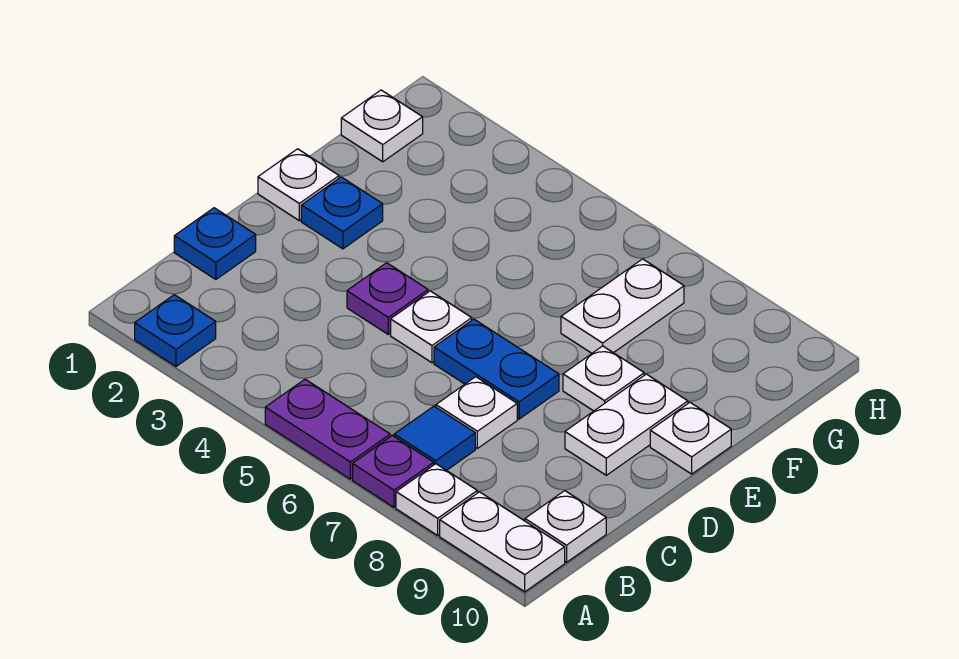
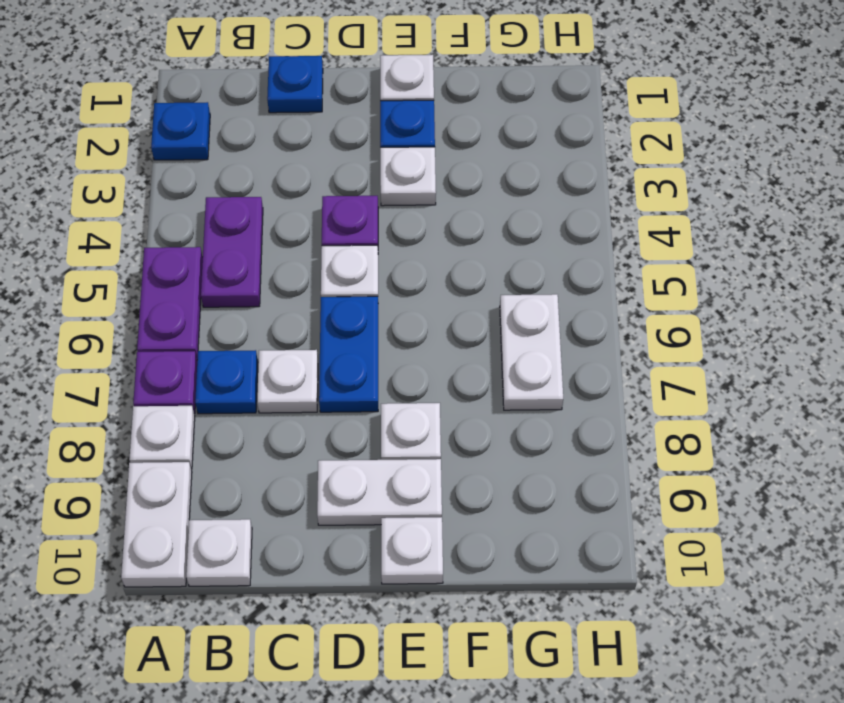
none -> purple 1x2 plate [201,197,263,307]
blue 1x1 tile [394,406,475,470] -> blue 1x1 plate [195,350,258,414]
white 1x2 plate [561,259,684,353] -> white 1x2 plate turned to [500,294,563,410]
white 1x1 plate [341,90,423,162] -> white 1x1 plate moved to [380,147,436,206]

